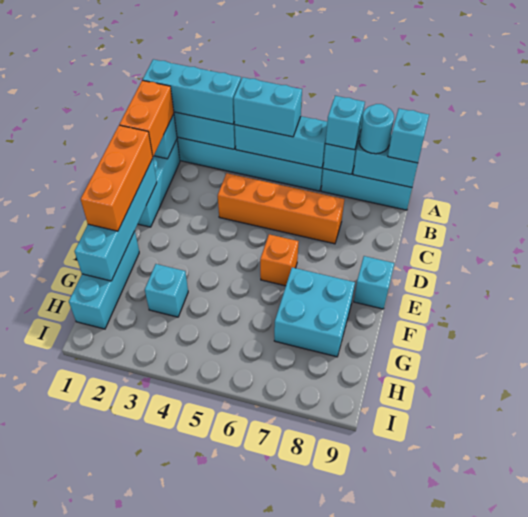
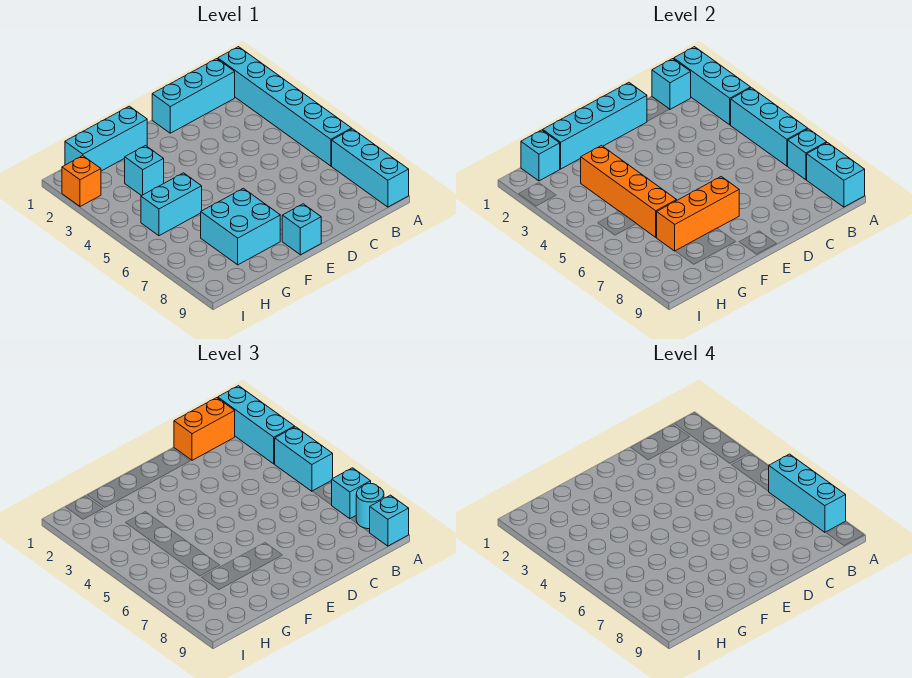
none -> cyan 1x3 brick [769,454,846,532]
orange 1x4 brick [218,173,344,244] -> orange 1x4 brick moved to [581,146,677,237]
orange 1x3 brick [81,125,153,231] -> orange 1x3 brick moved to [657,177,739,251]
orange 1x1 brick [260,234,299,286] -> orange 1x1 brick moved to [62,156,101,207]
none -> cyan 1x2 brick [141,173,202,236]
none -> cyan 1x1 brick [521,130,560,181]

